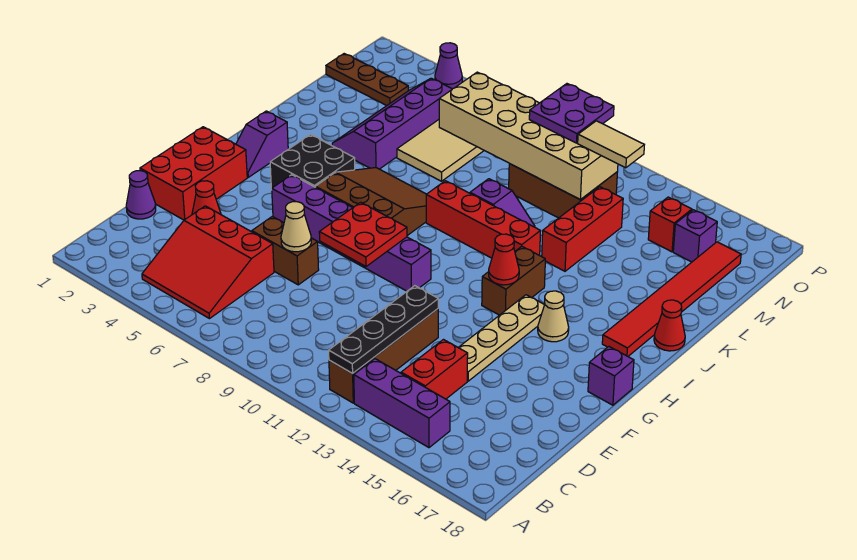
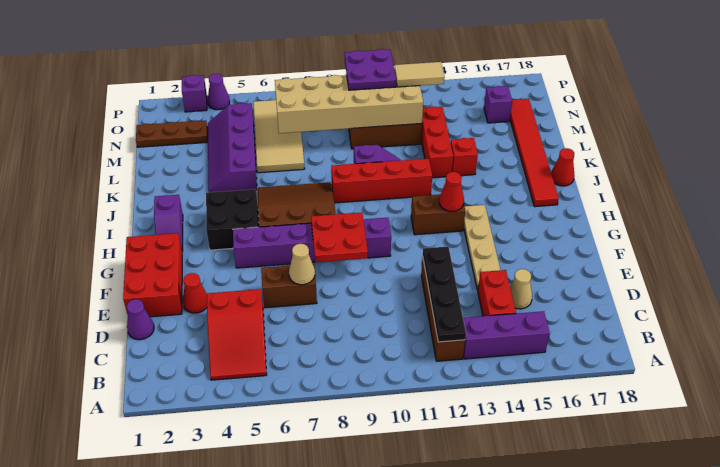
red 3x3 slope [142,206,274,319] -> red 2x3 slope [207,289,267,380]
purple 1x1 brick [588,347,634,405] -> purple 1x1 brick moved to [182,75,207,112]
brown 1x2 brick [482,246,545,315] -> brown 1x2 brick turned to [411,194,465,235]
tan 1x1 cone [538,291,569,342] -> tan 1x1 cone moved to [510,269,532,309]
red 1x1 brick [648,197,692,252] -> red 1x1 brick moved to [451,138,478,176]

